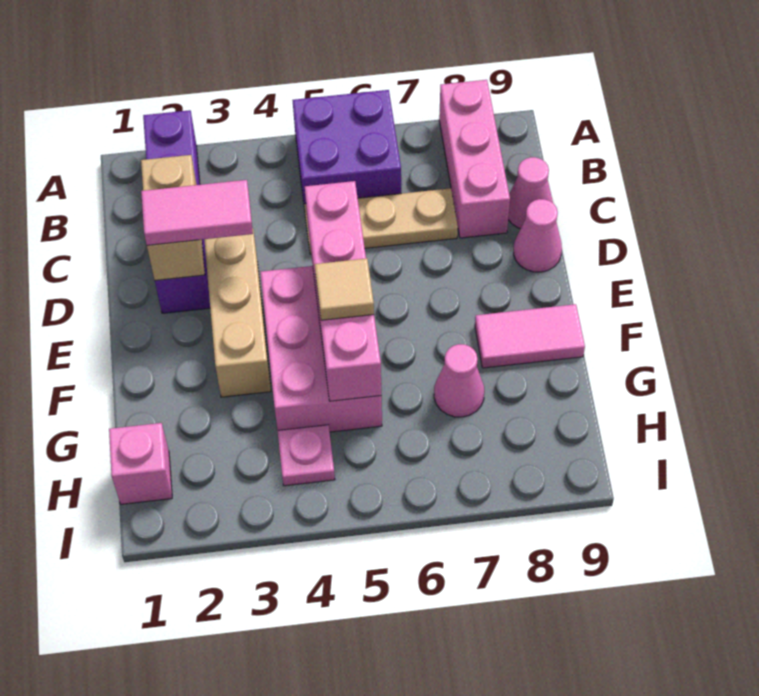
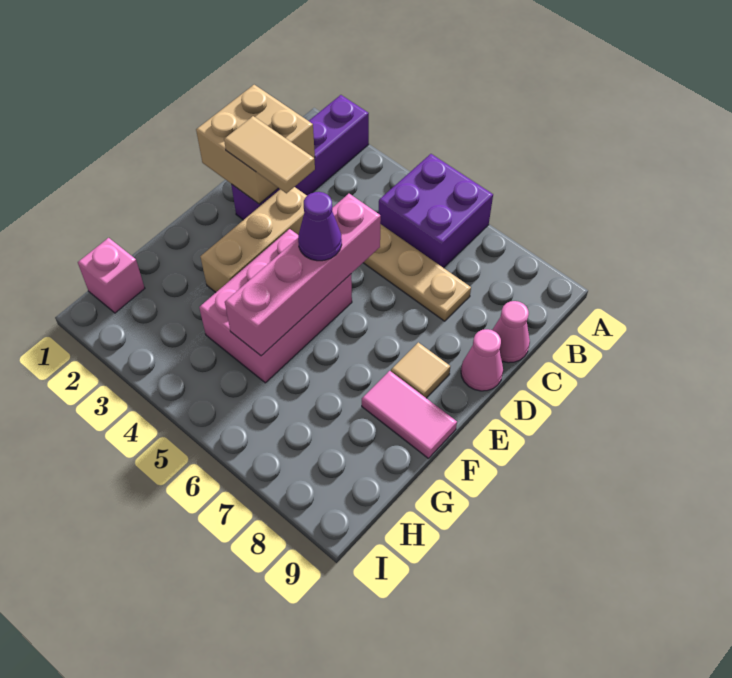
pink 1x3 brick [439,80,510,238] -> none
tan 1x2 brick [141,155,205,280] -> tan 2x2 brick [196,85,315,204]
pink 1x2 tile [141,180,253,245] -> tan 1x2 tile [224,116,315,193]
none -> purple 1x1 cone [298,192,342,261]
tan 1x1 tile [315,258,374,320] -> tan 1x1 tile moved to [391,342,450,398]
pink 1x1 cone [434,344,484,417] -> none
pink 1x1 plate [278,425,335,486] -> none

